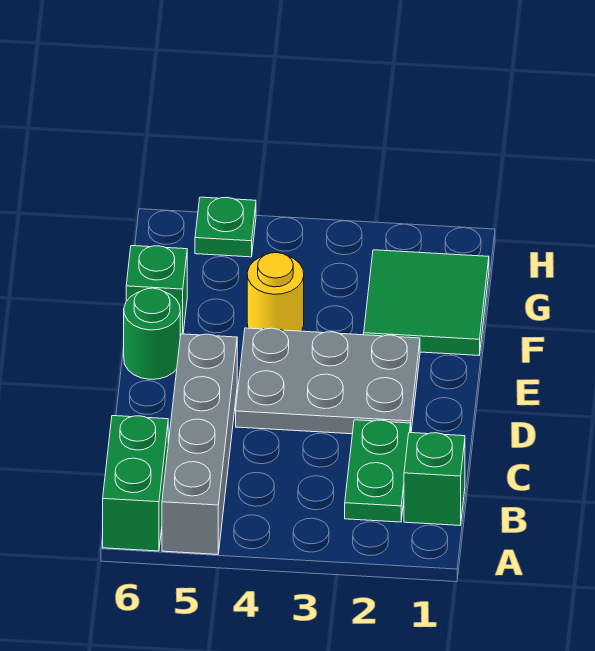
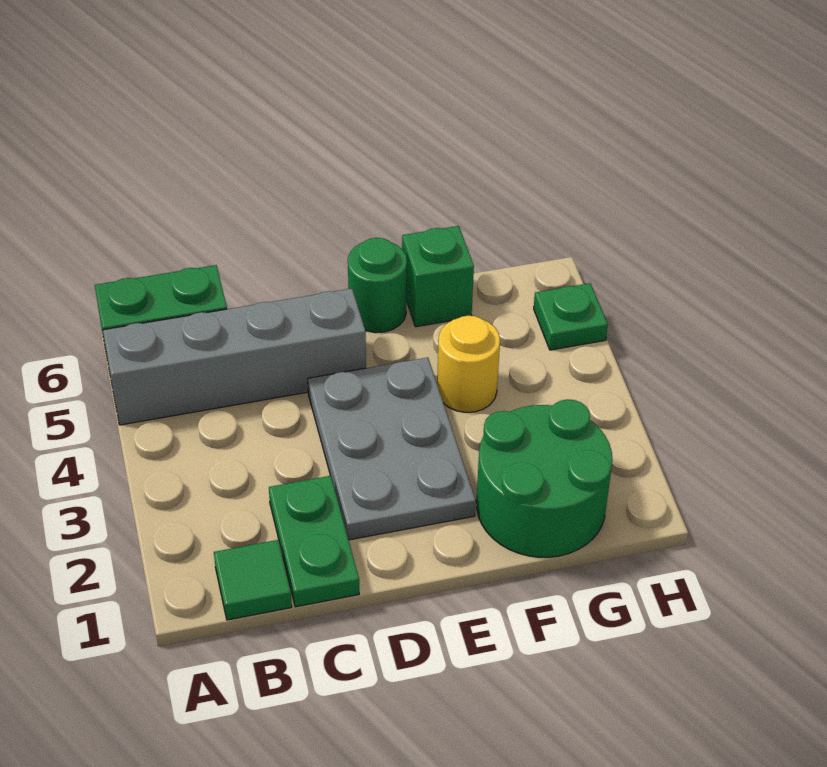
green 1x1 brick [404,433,465,526] -> green 1x1 tile [214,540,292,620]
green 1x2 plate [345,420,411,522] -> green 1x2 plate turned to [269,476,359,607]
green 2x2 tile [364,250,489,355] -> green 2x2 round brick [476,399,613,557]

